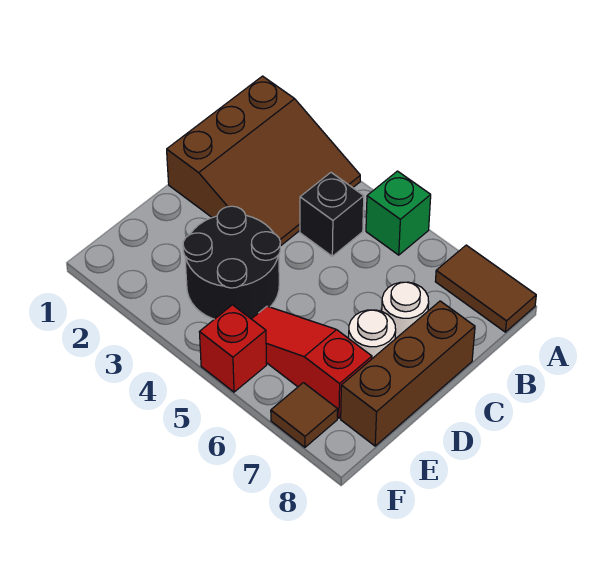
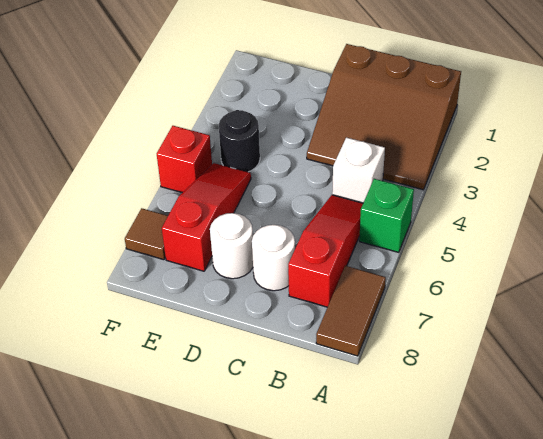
black 1x1 brick [300,173,364,256] -> white 1x1 brick [332,137,385,203]
none -> red 1x3 slope [288,195,363,307]
brown 1x3 brick [341,301,475,446] -> none
black 2x2 round brick [183,206,280,319] -> black 1x1 round brick [219,110,260,172]

